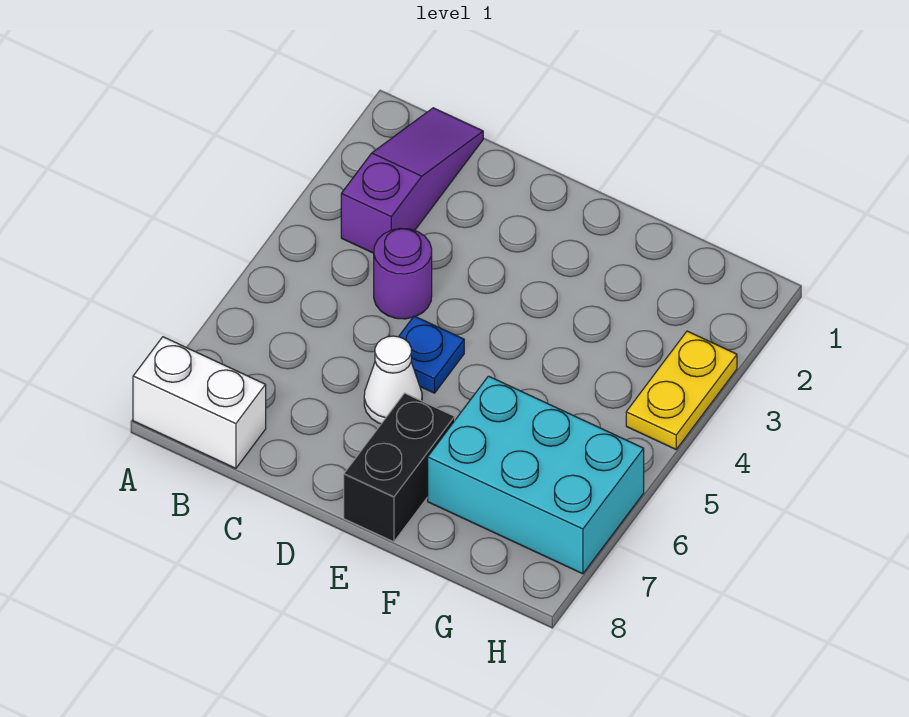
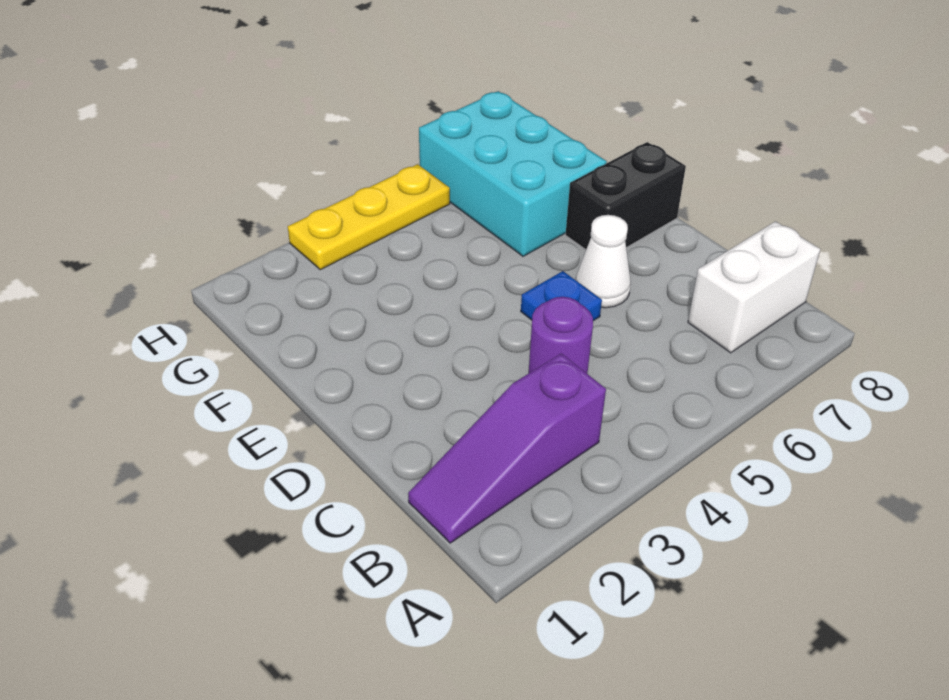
white 1x2 brick [133,337,266,468] -> white 1x2 brick turned to [688,221,820,353]
yellow 1x2 plate [626,331,737,449] -> yellow 1x3 plate [288,164,450,270]

